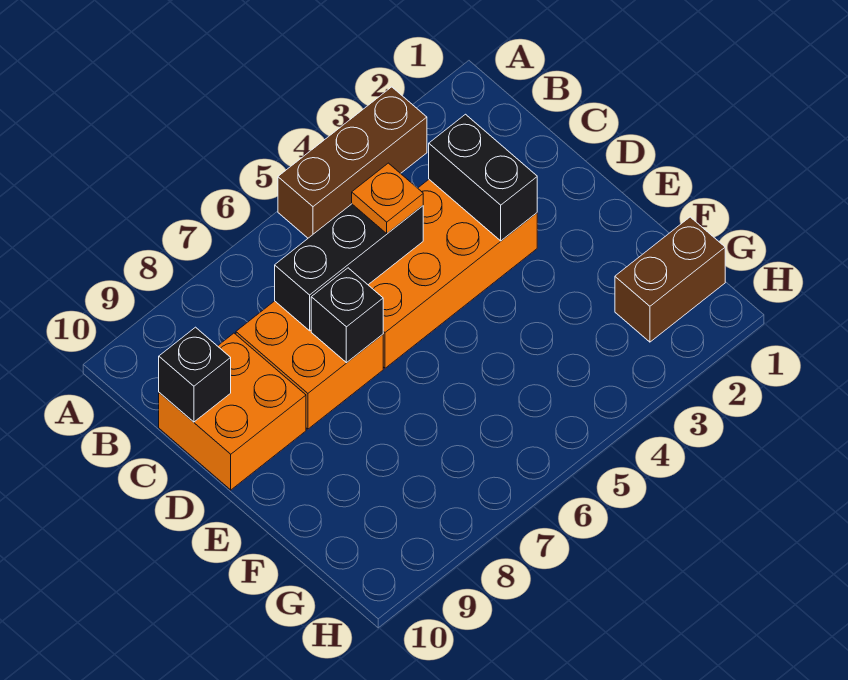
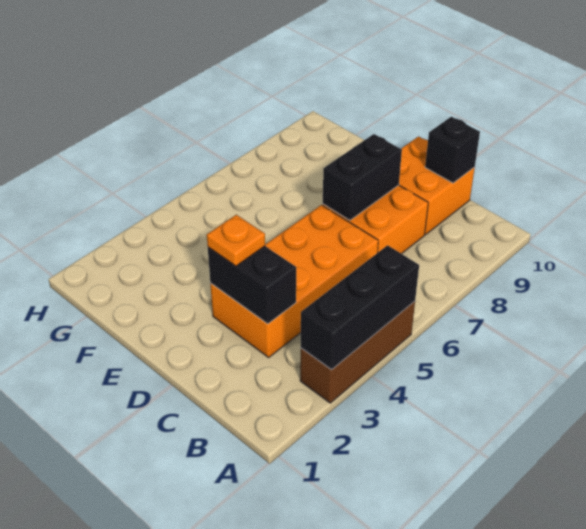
black 1x3 brick [275,204,423,331] -> black 1x3 brick moved to [301,245,419,370]
orange 1x1 plate [352,163,423,234] -> orange 1x1 plate moved to [207,215,265,266]
black 1x1 brick [311,268,383,363] -> black 1x2 brick [323,134,402,220]
brown 1x2 brick [615,217,725,342] -> none

